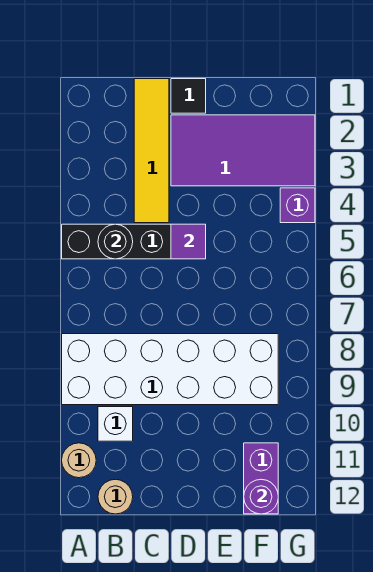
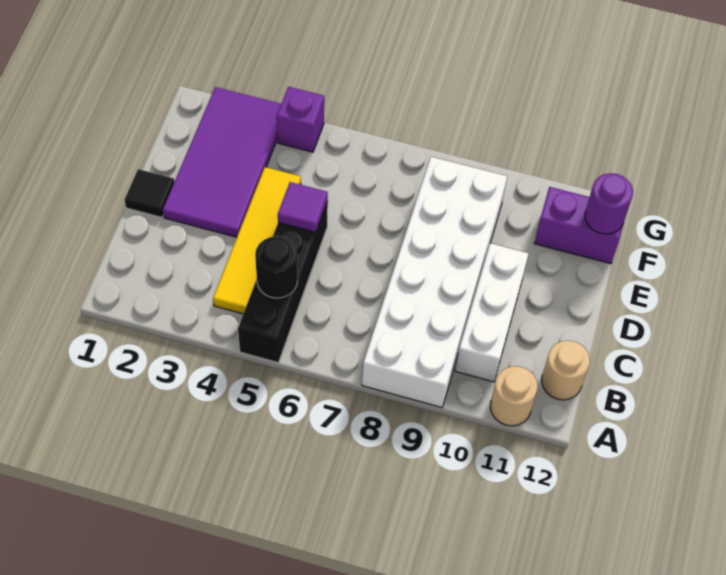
white 1x1 brick [98,407,133,441] -> white 1x3 brick [455,243,529,382]
yellow 1x4 tile [134,79,169,223] -> yellow 1x4 tile turned to [213,167,301,314]

